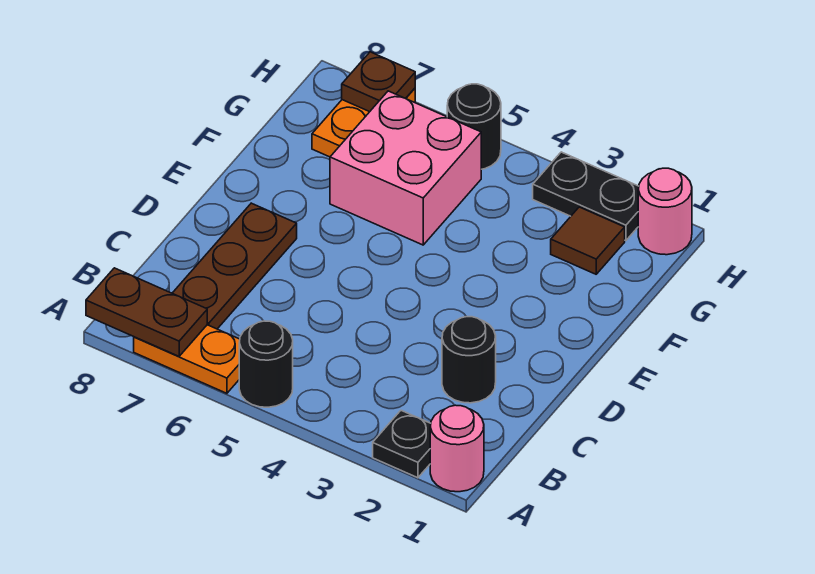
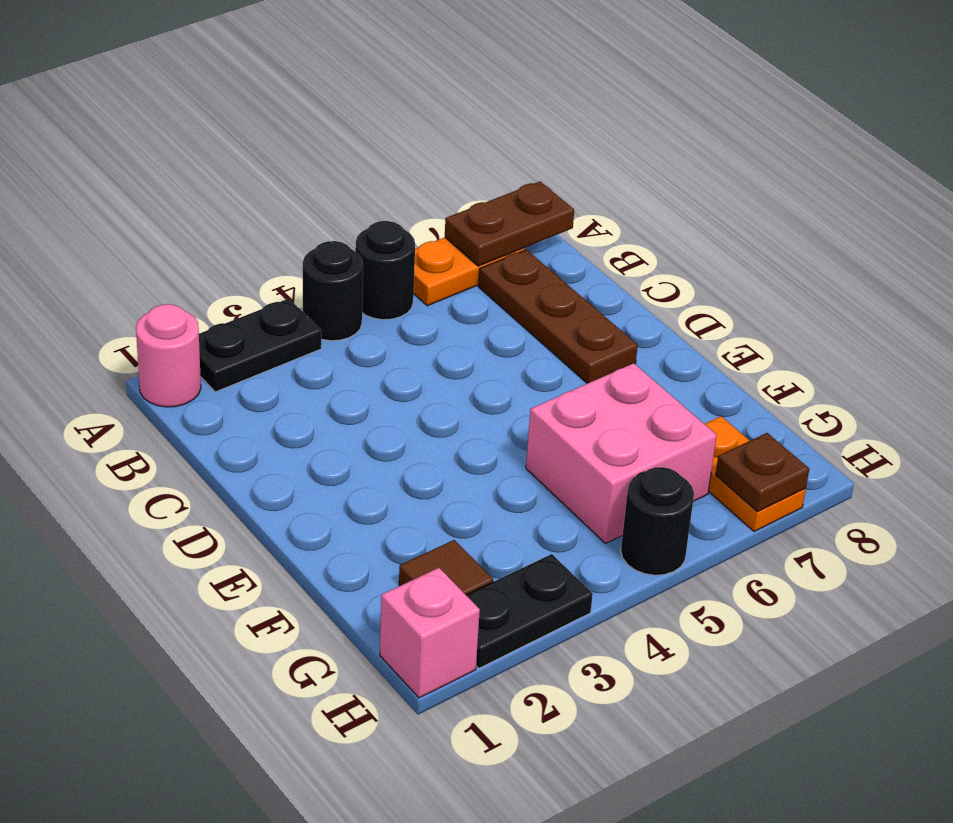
black 1x1 plate [373,411,431,478] -> black 1x2 plate [199,299,321,392]
black 1x1 round brick [442,317,496,403] -> black 1x1 round brick moved to [303,241,363,341]
pink 1x1 round brick [638,168,692,255] -> pink 1x1 brick [380,568,480,698]

